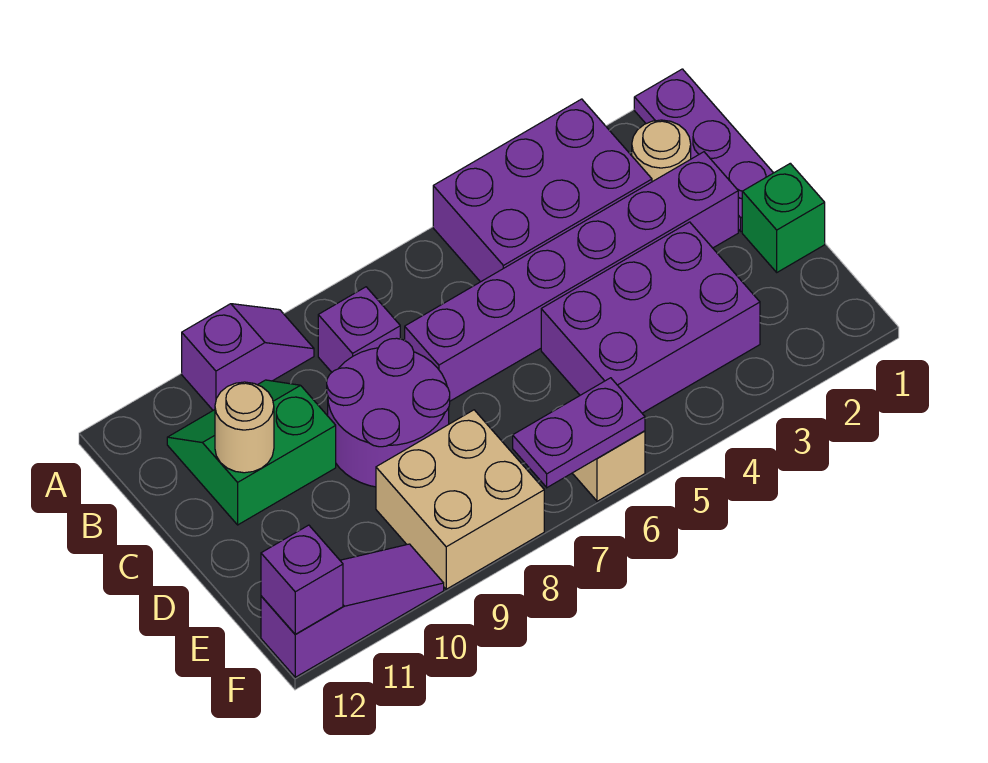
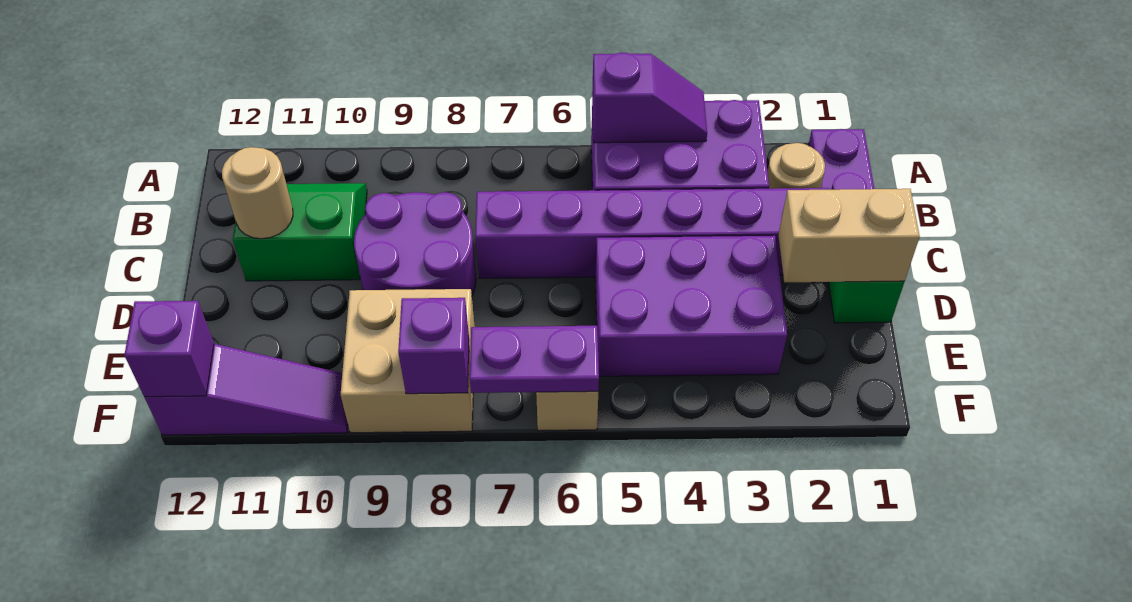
purple 1x2 slope [182,304,314,410] -> purple 1x2 slope moved to [592,53,707,143]
purple 1x1 brick [318,287,400,372] -> purple 1x1 brick moved to [398,298,469,394]
none -> tan 1x2 brick [778,189,920,282]

